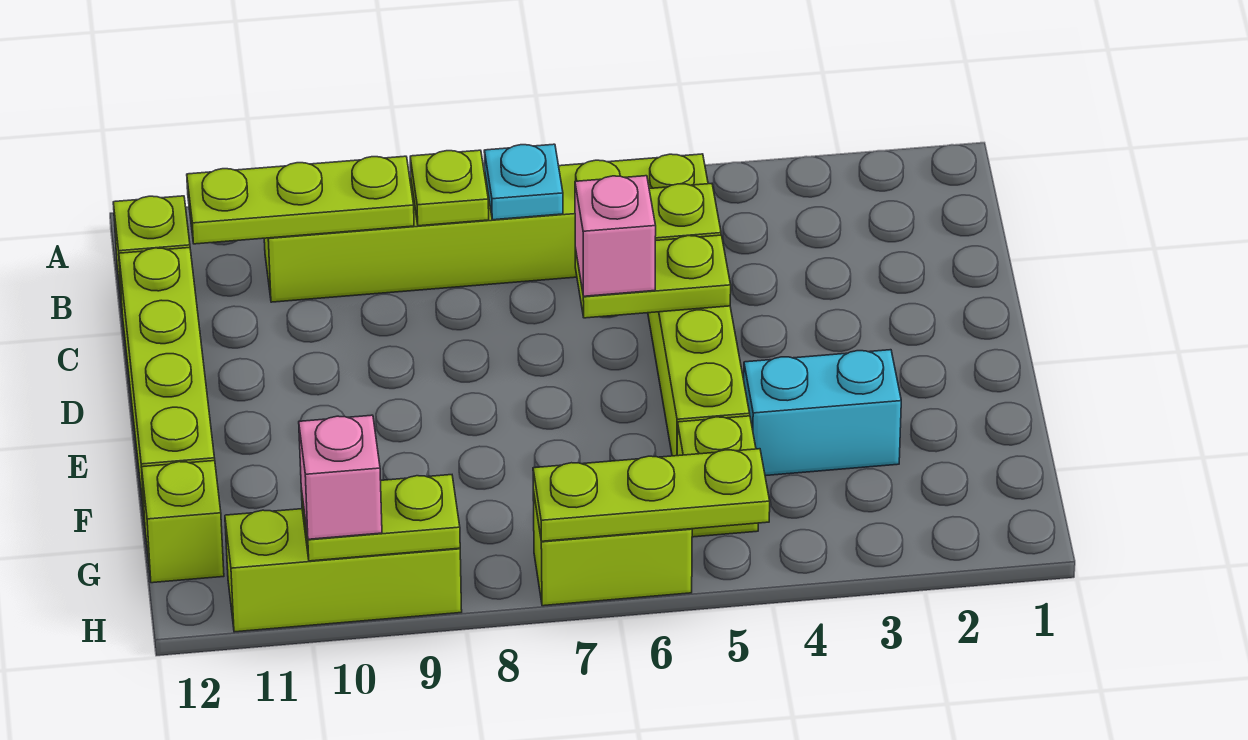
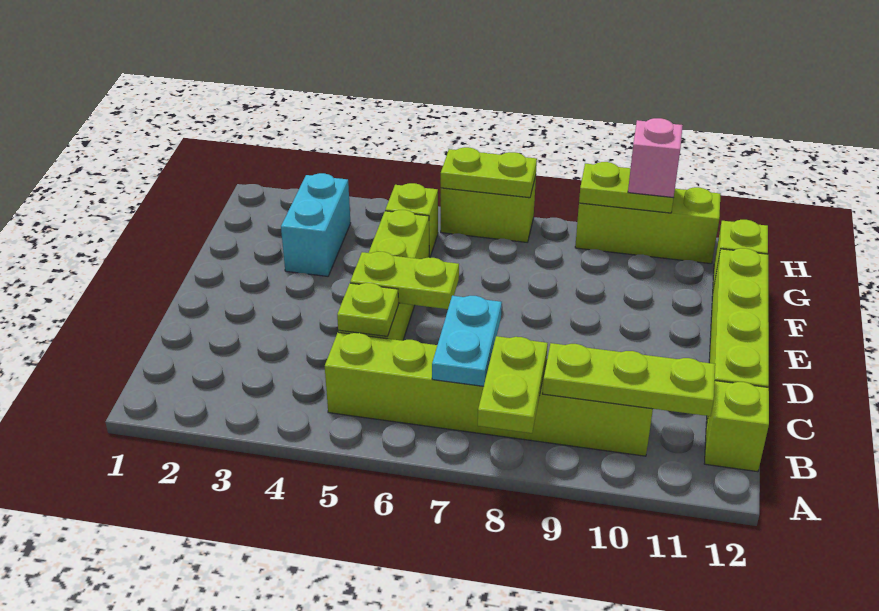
cyan 1x1 plate [484,144,563,220] -> cyan 1x2 plate [432,296,502,386]
lime 1x1 plate [410,150,489,226] -> lime 1x2 plate [478,336,548,433]
pink 1x1 brick [575,176,656,296] -> none
cyan 1x2 brick [744,350,901,476] -> cyan 1x2 brick turned to [281,173,351,276]
lime 1x3 plate [533,449,770,541] -> lime 1x2 plate [441,147,537,198]

